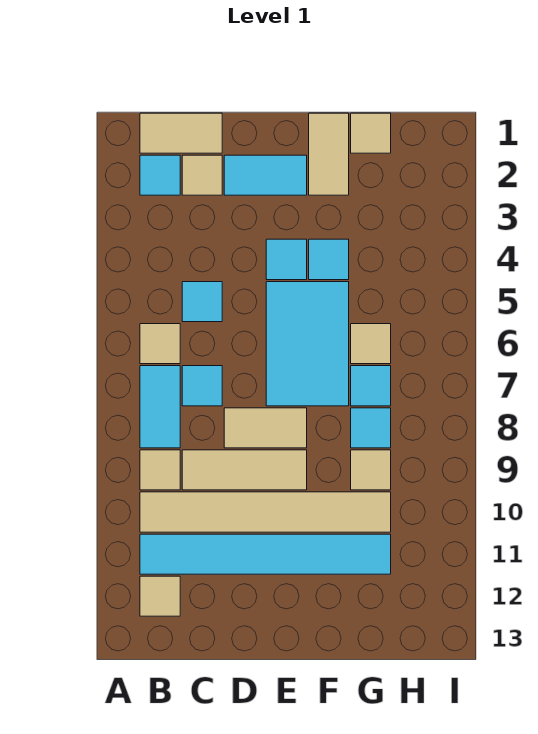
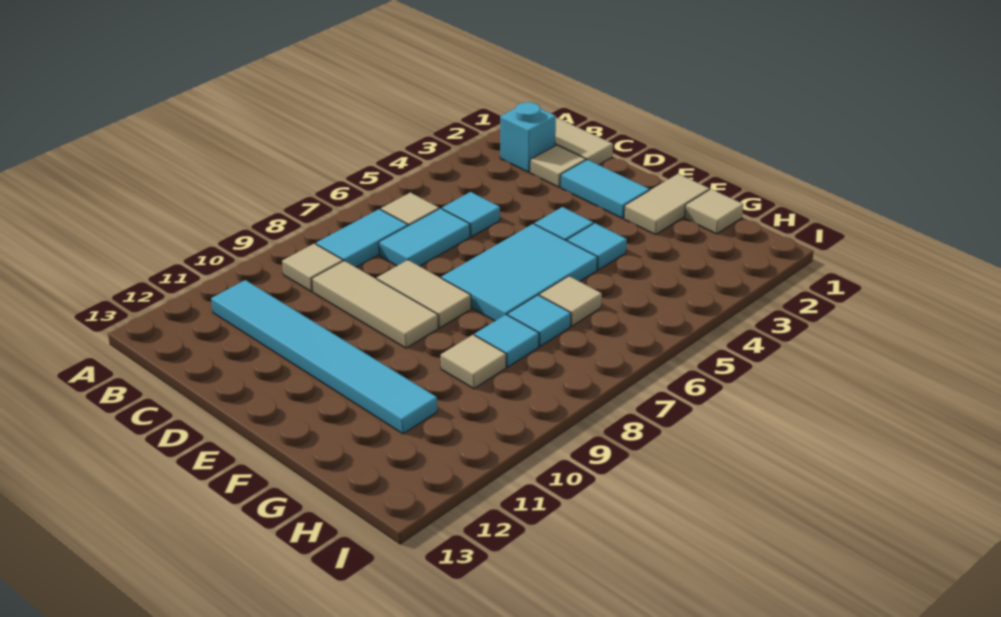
cyan 1x1 tile [140,155,180,195] -> cyan 1x1 brick [500,102,556,172]
tan 1x6 tile [140,492,391,532] -> none
tan 1x1 tile [140,576,180,616] -> none
cyan 1x1 tile [182,366,222,406] -> cyan 1x2 tile [379,208,470,266]

